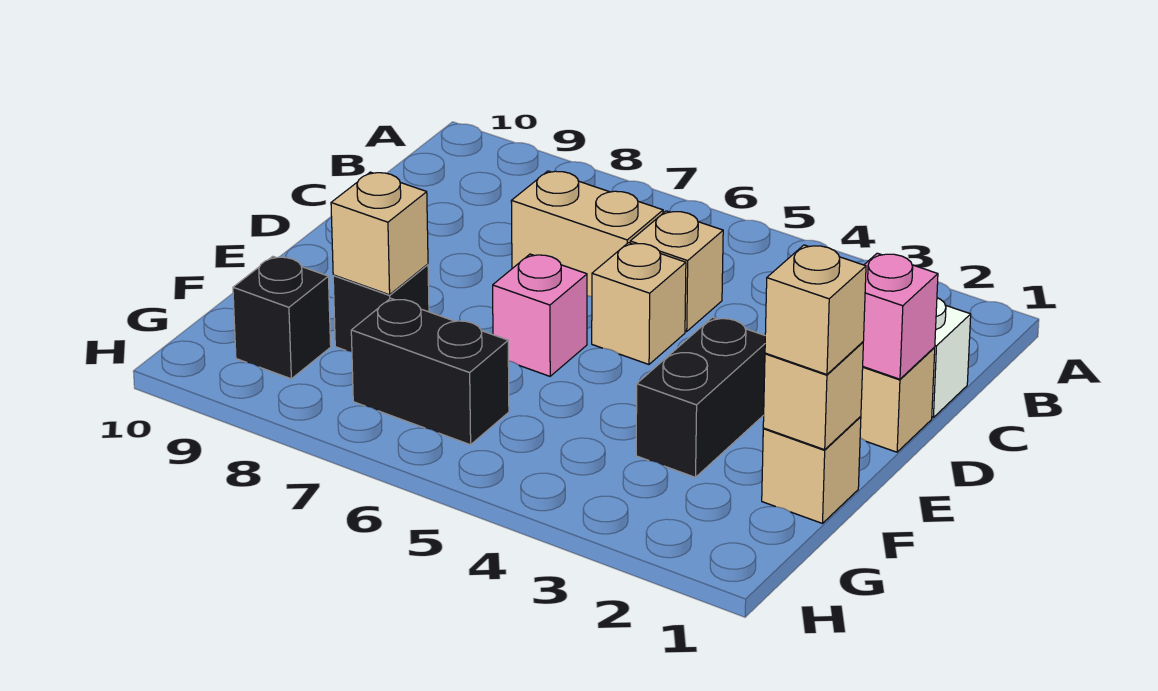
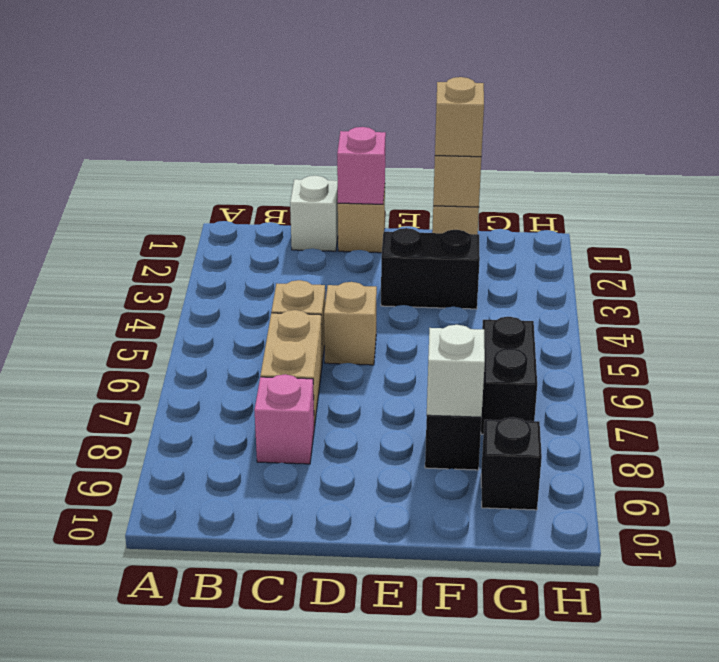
pink 1x1 brick [493,254,587,376] -> pink 1x1 brick moved to [254,374,314,464]
tan 1x1 brick [331,172,428,295] -> white 1x1 brick [427,325,485,417]

